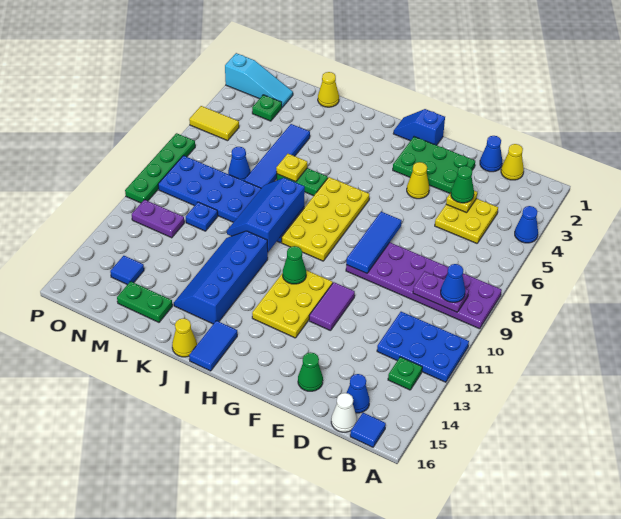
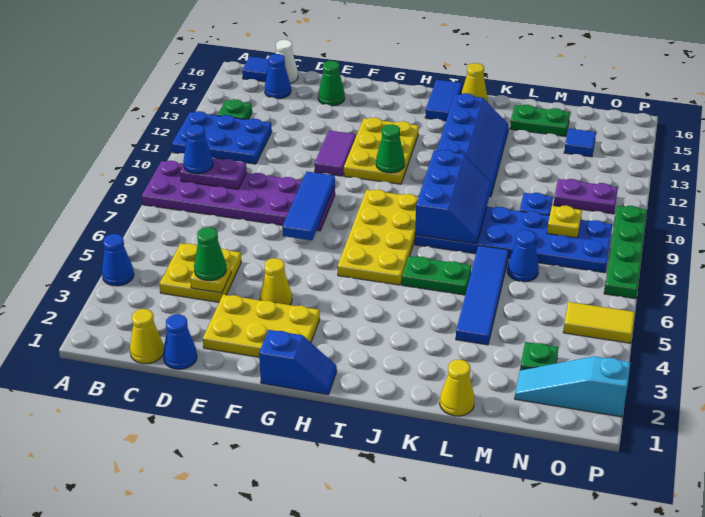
green 2x3 plate [393,137,475,193] -> yellow 2x3 plate [203,295,320,357]
yellow 1x1 plate [276,154,307,182] -> yellow 1x1 plate moved to [547,206,582,238]

